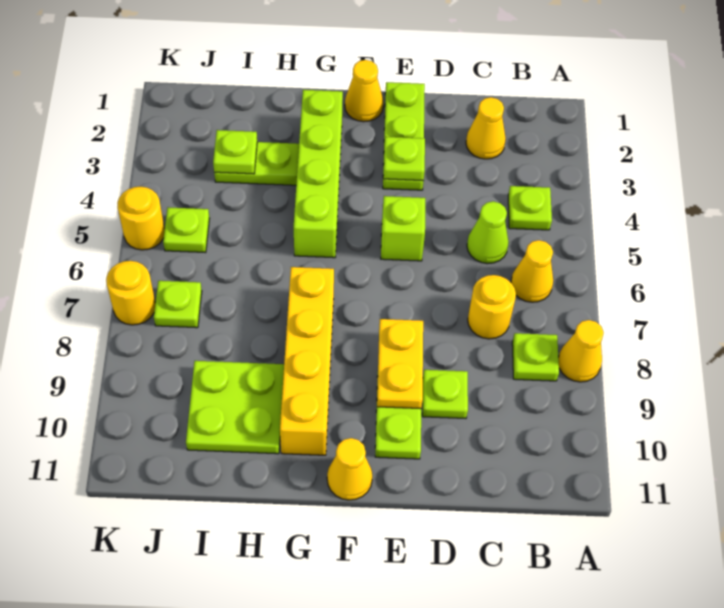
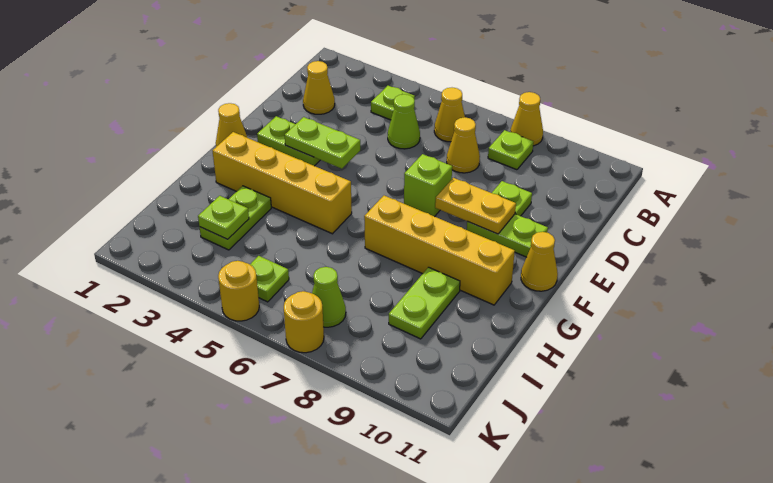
yellow 1x1 round brick [468,275,516,339] -> yellow 1x1 cone [447,117,480,173]
lime 1x3 plate [383,82,425,190] -> lime 1x2 plate [257,116,320,166]
lime 1x1 plate [383,137,425,181] -> lime 1x2 plate [285,117,360,169]
lime 1x1 brick [381,196,425,261] -> lime 1x1 brick moved to [404,154,452,217]
lime 1x4 brick [294,90,343,258] -> yellow 1x4 brick [213,132,352,234]
lime 2x2 plate [186,361,284,454] -> lime 1x2 plate [389,267,460,339]
lime 1x1 plate [154,281,202,328] -> lime 1x1 cone [312,267,346,327]

